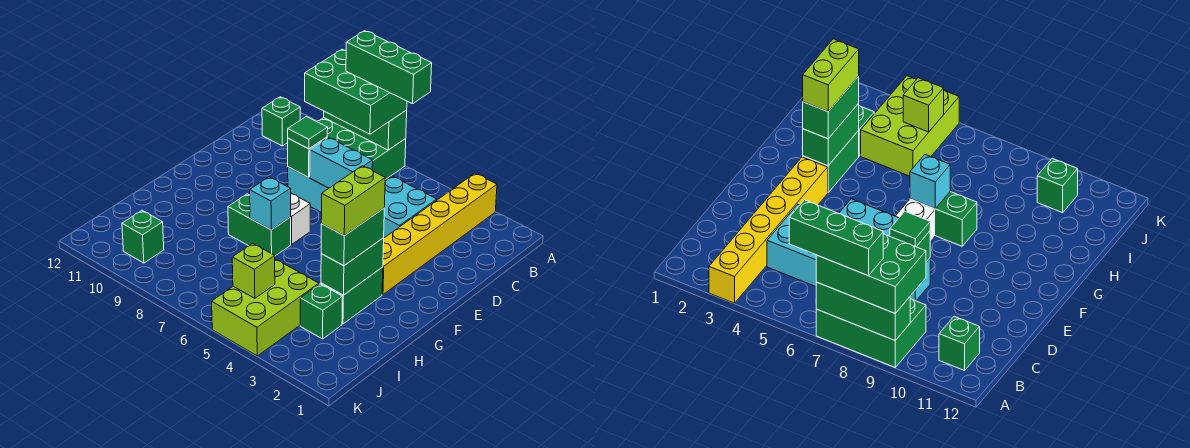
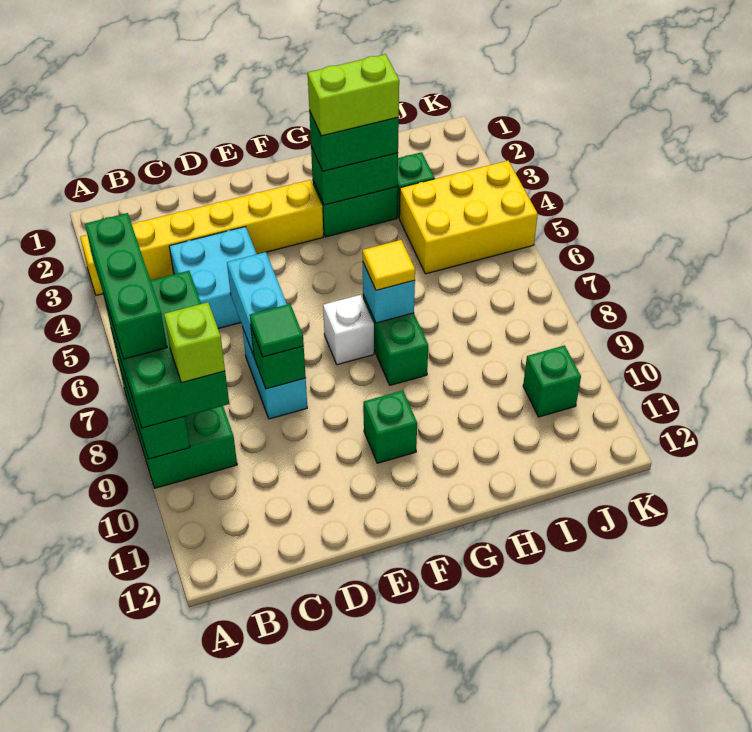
green 1x1 brick [262,97,300,146] -> green 1x1 brick moved to [363,391,417,463]
none -> yellow 1x1 tile [363,240,415,290]
lime 2x3 brick [212,259,319,356] -> yellow 2x3 brick [399,161,538,274]
lime 1x1 brick [232,243,275,298] -> lime 1x1 brick moved to [164,302,225,383]

